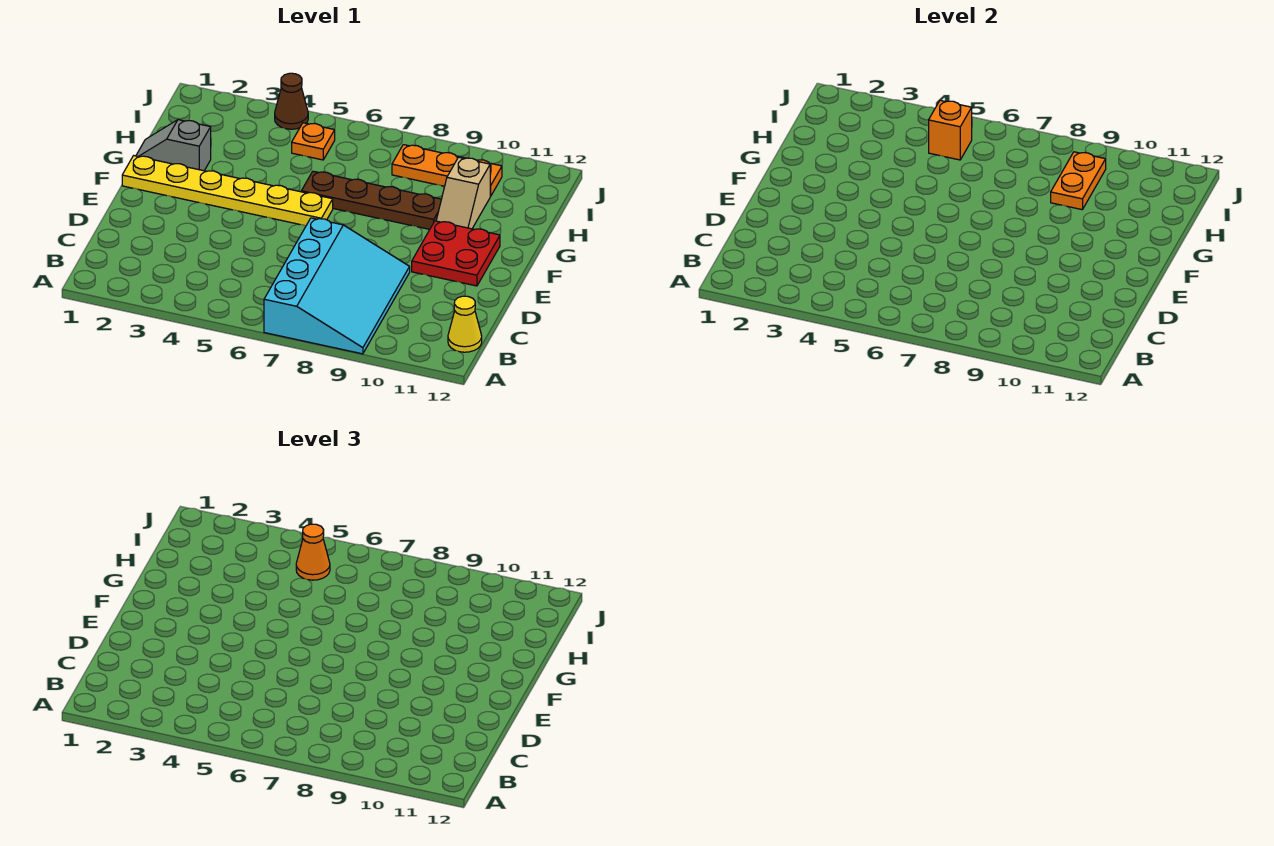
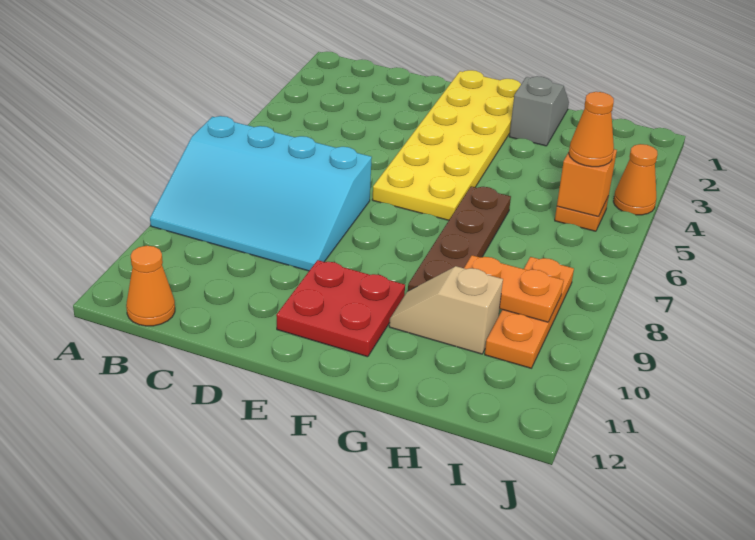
yellow 1x1 cone [448,296,482,352] -> orange 1x1 cone [126,246,175,326]
yellow 1x6 plate [122,156,333,226] -> yellow 2x6 plate [372,70,521,220]
brown 1x1 cone [275,73,308,129] -> orange 1x1 cone [613,144,657,215]

